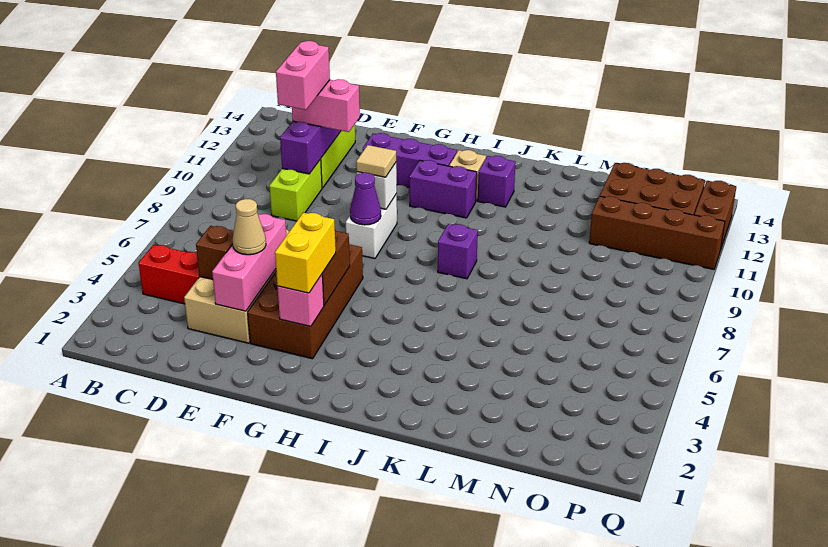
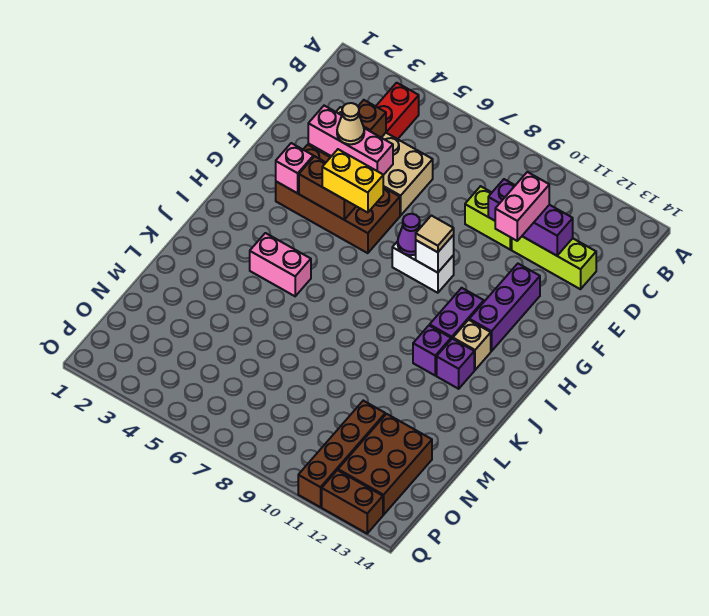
pink 1x2 brick [276,41,330,110] -> pink 1x2 brick moved to [250,233,311,296]
yellow 1x2 brick [275,213,336,293] -> yellow 1x2 brick moved to [322,149,383,213]
purple 1x1 brick [438,224,478,279] -> purple 1x1 brick moved to [413,326,451,375]

